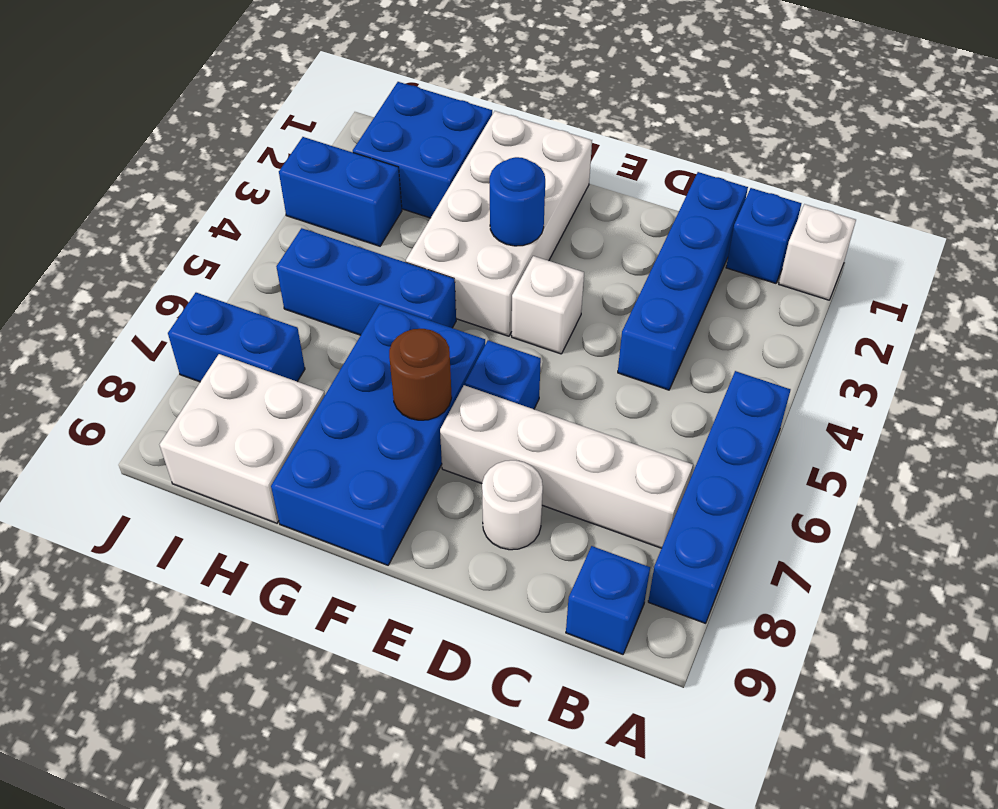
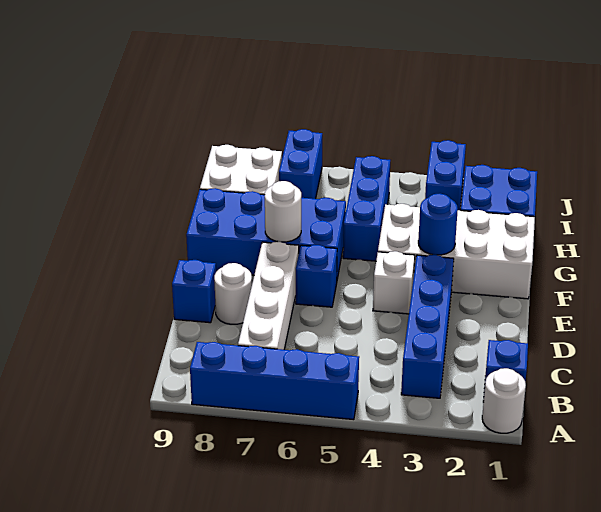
white 1x1 brick [779,204,856,300] -> white 1x1 round brick [482,368,526,433]
blue 1x1 brick [566,546,650,654] -> blue 1x1 brick moved to [172,260,216,323]
blue 1x4 brick [618,172,748,390] -> blue 1x4 brick turned to [401,255,454,398]
brown 1x1 round brick [389,329,452,420] -> white 1x1 round brick [265,181,301,242]

